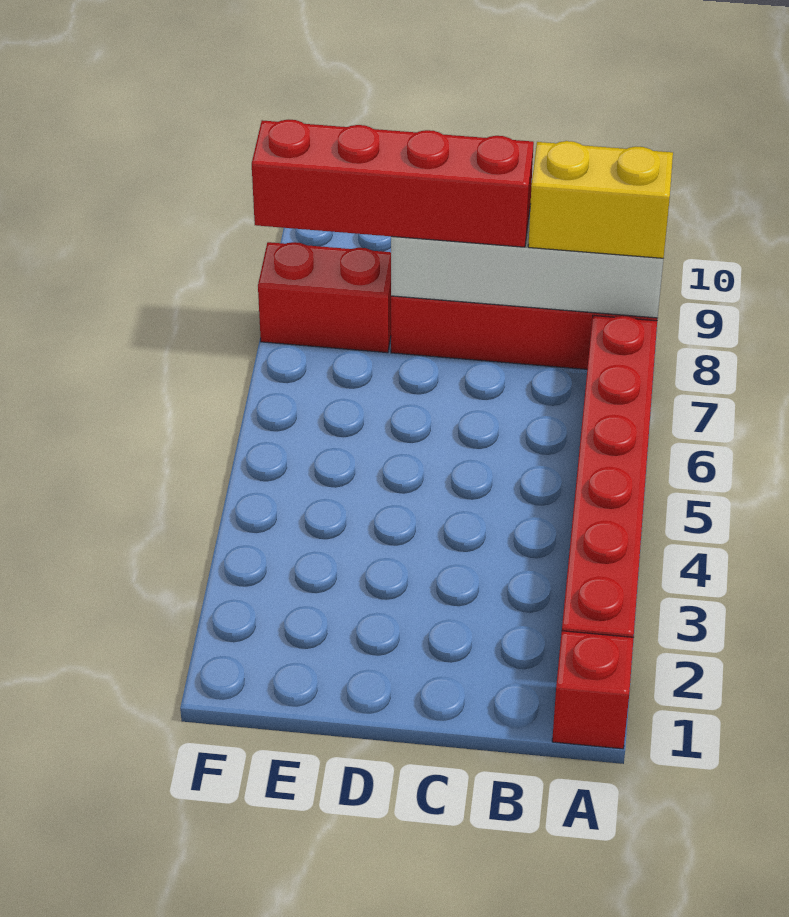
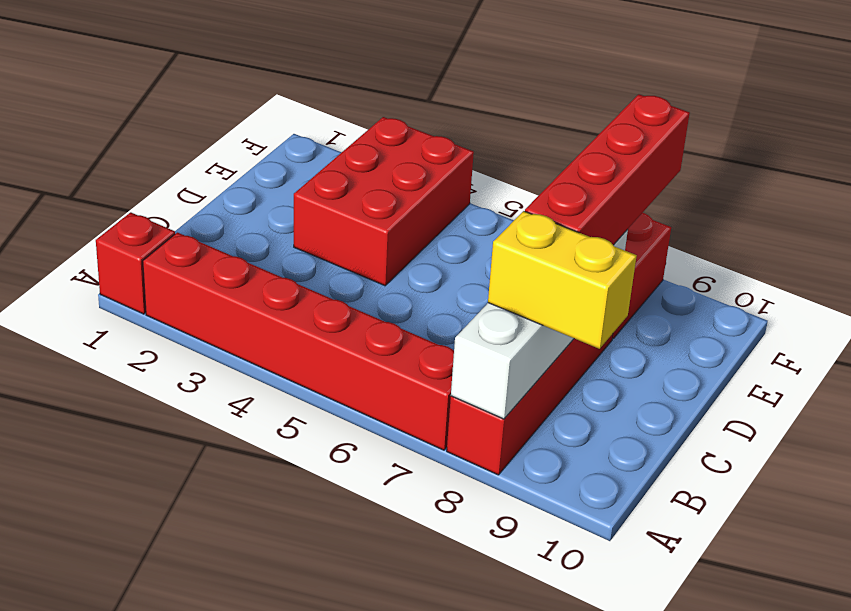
yellow 1x2 brick [528,141,673,258] -> yellow 1x2 brick turned to [488,211,637,349]
none -> red 2x3 brick [294,117,474,286]

